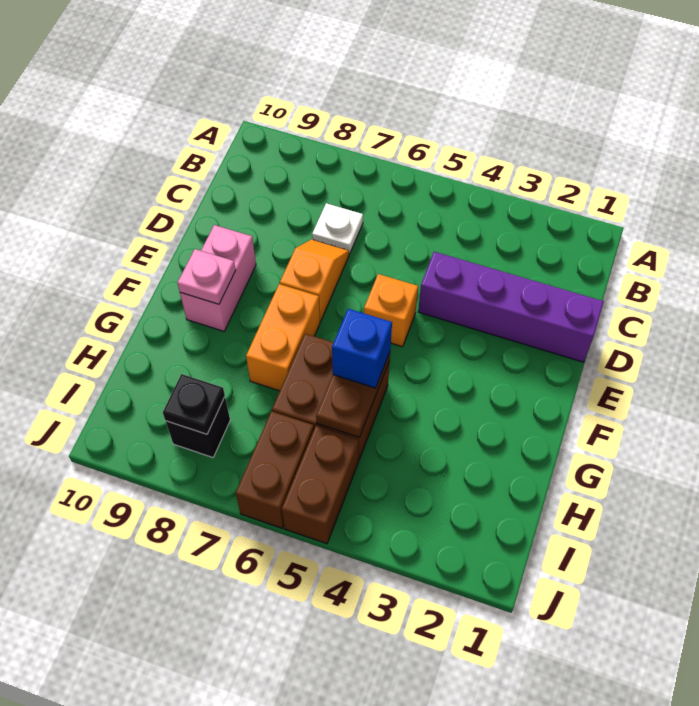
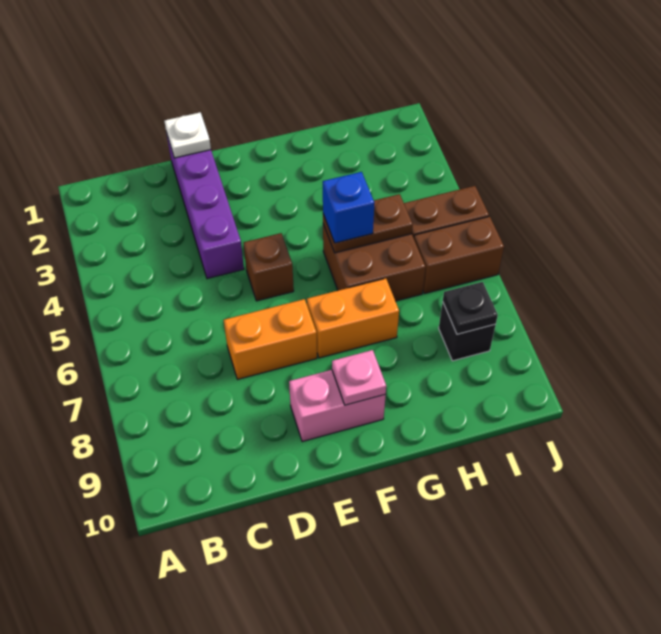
white 1x1 plate [312,203,363,254] -> white 1x1 plate moved to [164,112,211,158]
orange 1x2 slope [280,239,349,321] -> orange 1x2 brick [224,299,317,379]
orange 1x1 brick [364,274,418,347] -> brown 1x1 brick [244,233,294,301]

